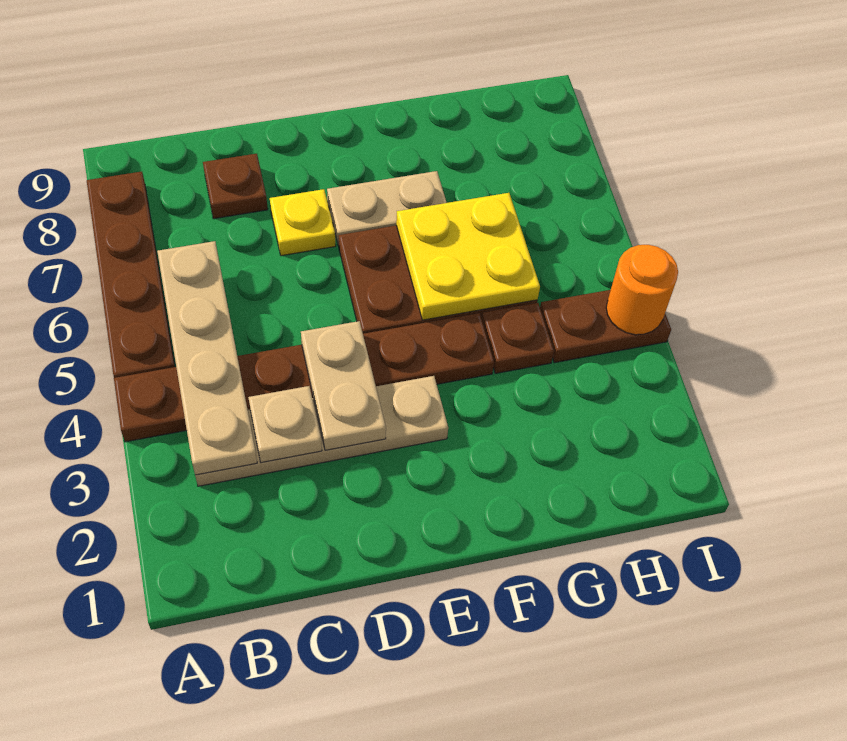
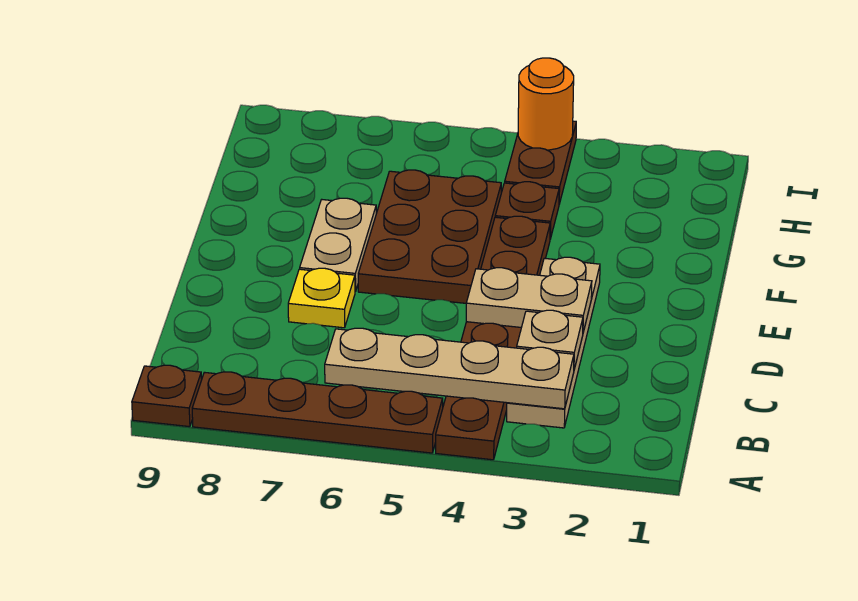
brown 1x1 plate [203,154,268,219] -> brown 1x1 plate moved to [132,365,202,427]
yellow 2x2 plate [396,193,540,320] -> none

